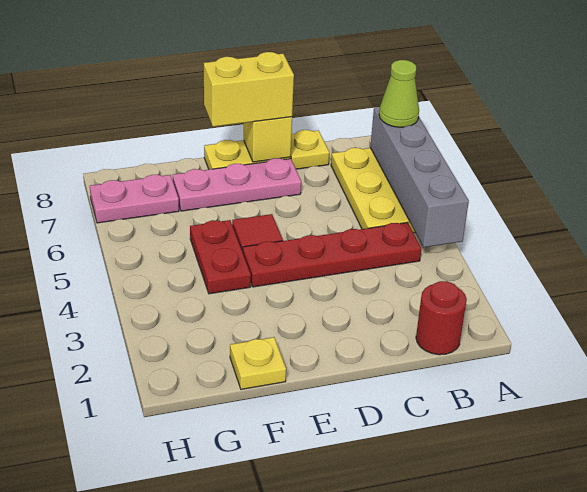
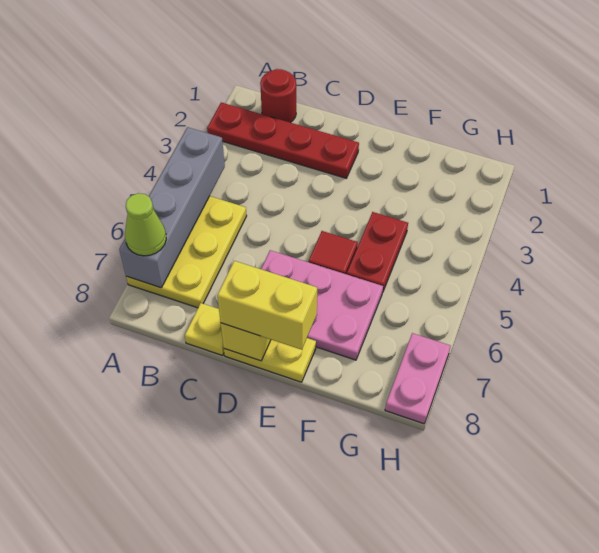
red 1x4 plate [243,222,421,287] -> red 1x4 plate moved to [207,102,359,178]
pink 1x3 plate [173,158,301,211] -> pink 2x3 plate [261,250,383,360]
yellow 1x1 plate [230,337,286,389] -> none
pink 1x2 plate [90,175,179,223] -> pink 1x2 plate turned to [385,333,451,424]

